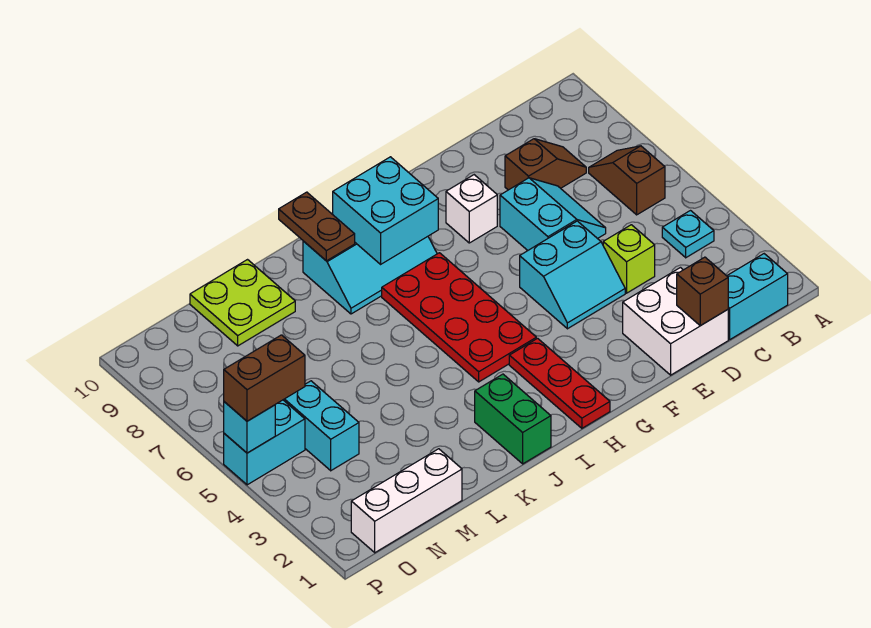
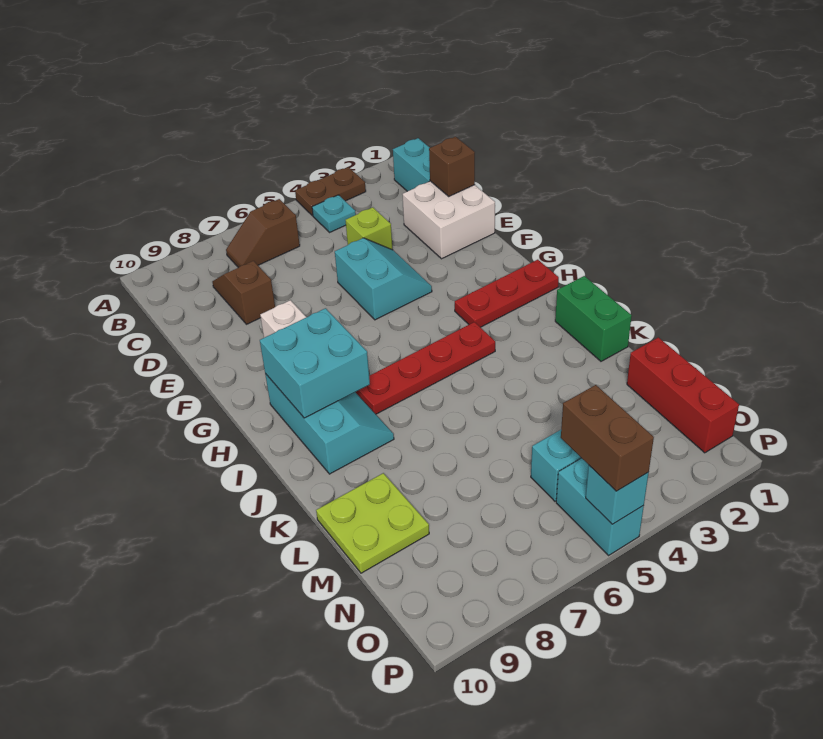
cyan 2x2 slope [500,178,606,250] -> none
red 2x4 plate [382,253,536,382] -> red 1x4 plate [356,322,495,414]
green 1x2 brick [475,374,551,464] -> green 1x2 brick turned to [555,276,632,361]
brown 1x2 plate [279,192,355,261] -> brown 1x2 plate moved to [295,167,366,216]
white 1x3 brick [351,449,462,553] -> red 1x3 brick [627,337,739,453]

